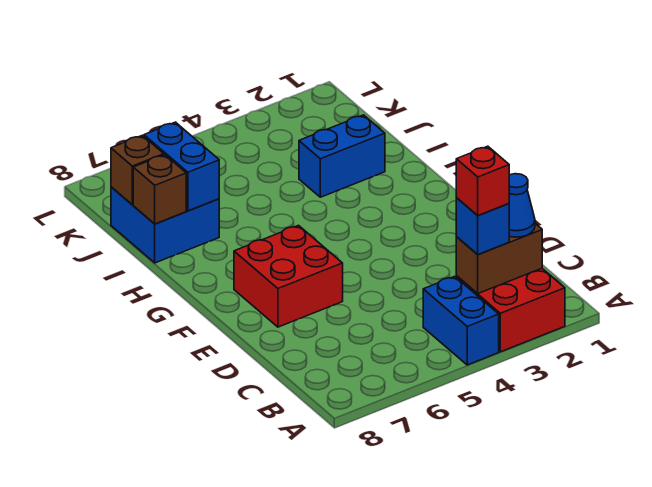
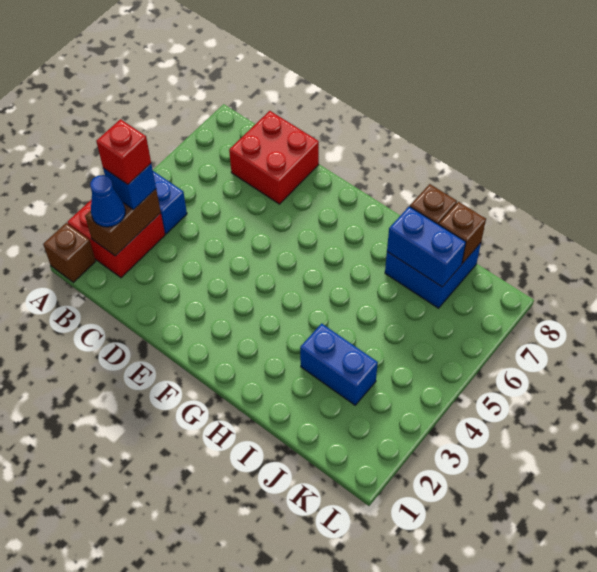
none -> brown 1x1 brick [43,223,96,282]
red 2x2 brick [234,225,343,327] -> red 2x2 brick moved to [229,111,319,204]
blue 1x2 brick [299,115,385,197] -> blue 1x2 brick turned to [300,323,378,405]

